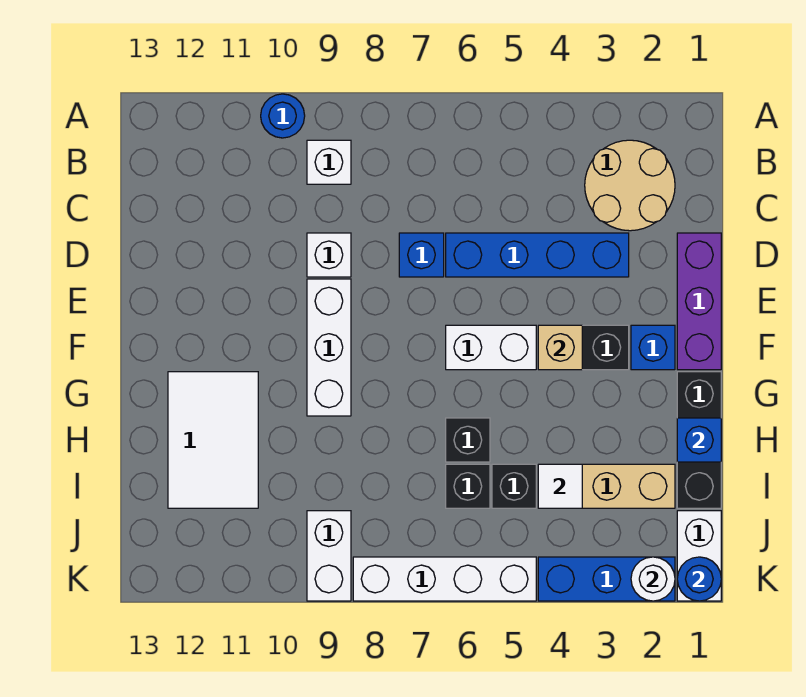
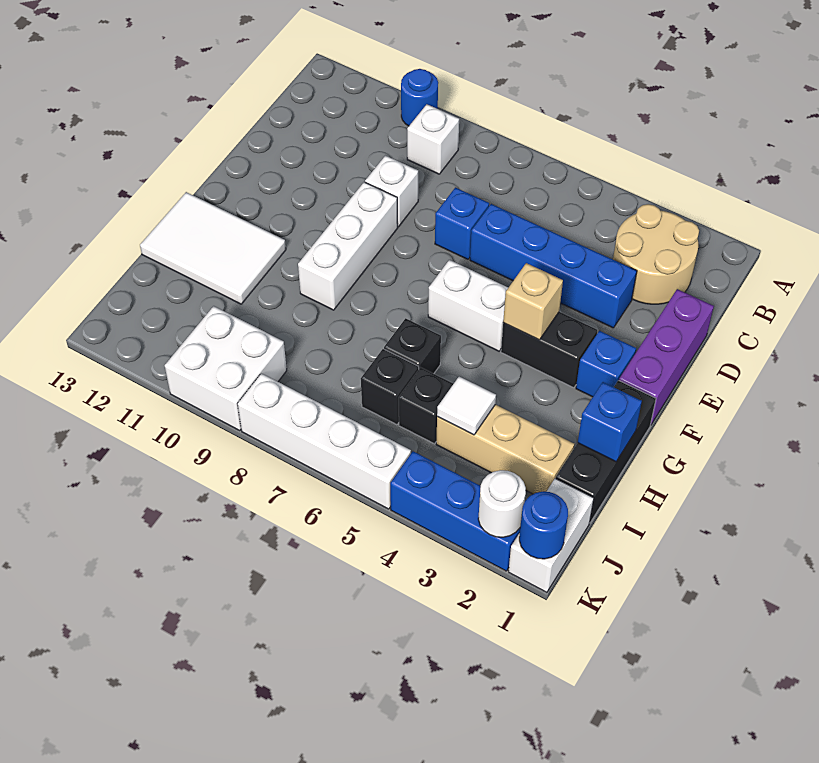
white 2x3 tile [168,372,258,508] -> white 2x3 tile turned to [140,192,286,304]
white 1x2 brick [307,511,351,601] -> white 2x2 brick [165,306,287,431]

